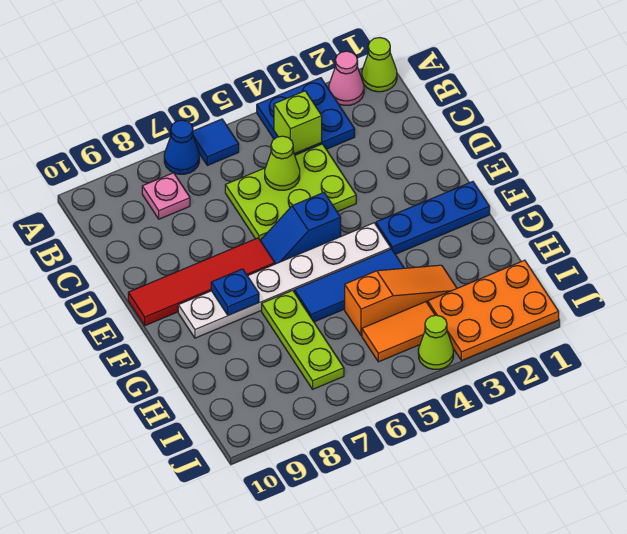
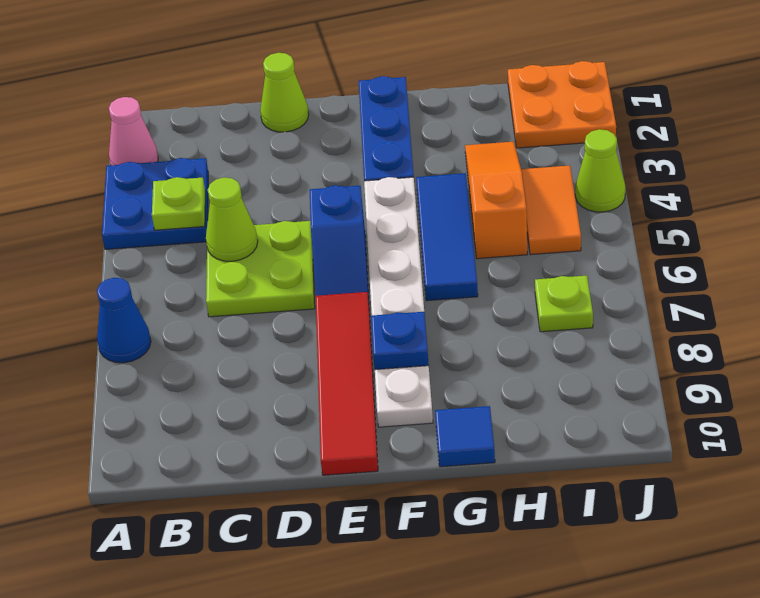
lime 1x1 cone [362,38,397,92] -> lime 1x1 cone moved to [260,53,309,132]
blue 1x1 tile [193,119,239,165] -> blue 1x1 tile moved to [435,406,495,467]
lime 1x1 brick [274,91,322,154] -> lime 1x1 plate [152,177,205,230]
pink 1x1 plate [142,173,190,219] -> none
lime 2x3 plate [225,144,356,240] -> lime 2x2 plate [206,221,315,317]
lime 1x3 plate [262,290,344,389] -> lime 1x1 plate [535,276,593,332]
orange 2x3 plate [428,260,559,361] -> orange 2x2 plate [508,61,616,148]

